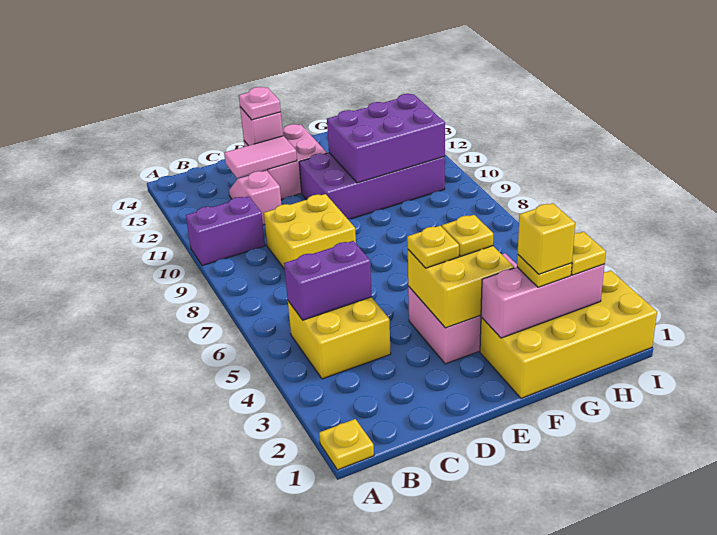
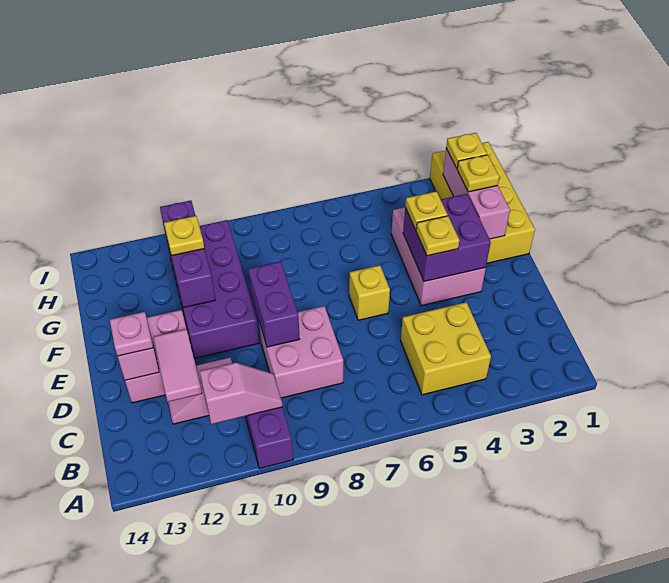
yellow 1x1 plate [319,419,374,470] -> yellow 1x1 plate moved to [164,216,204,256]
purple 1x2 brick [284,241,372,320] -> purple 1x2 brick moved to [248,262,300,347]
none -> pink 1x2 slope [200,363,282,424]
yellow 2x2 brick [264,194,356,269] -> pink 2x2 brick [259,306,343,398]
yellow 2x2 brick [408,246,514,328] -> purple 2x2 brick [403,194,491,282]
purple 2x3 brick [327,94,445,183] -> purple 1x3 brick [160,201,215,308]
yellow 1x1 brick [517,203,575,274] -> yellow 1x1 brick moved to [349,265,390,320]

